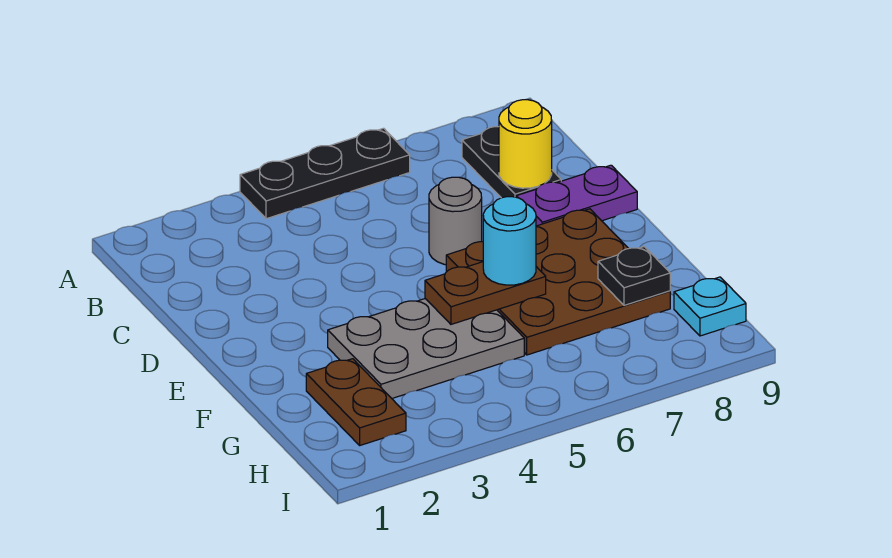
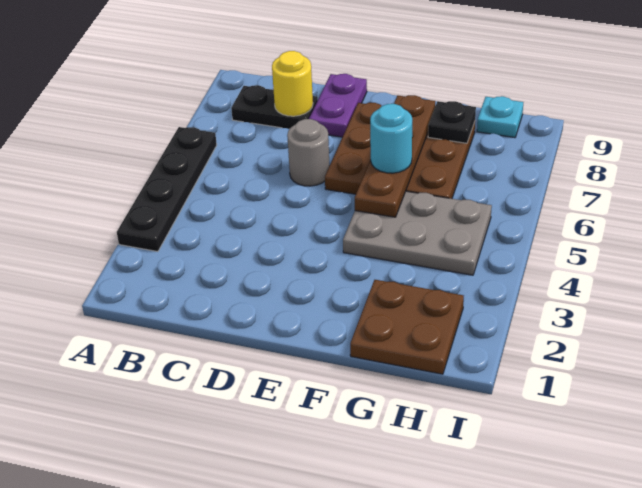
black 1x3 plate [240,128,410,219] -> black 1x4 plate [117,127,217,252]
grey 2x3 plate [328,299,524,398] -> grey 2x3 plate turned to [343,191,492,275]
brown 1x2 plate [425,262,546,324] -> brown 1x4 plate [355,95,435,217]
brown 1x2 plate [306,359,406,445] -> brown 2x2 plate [350,280,464,374]

